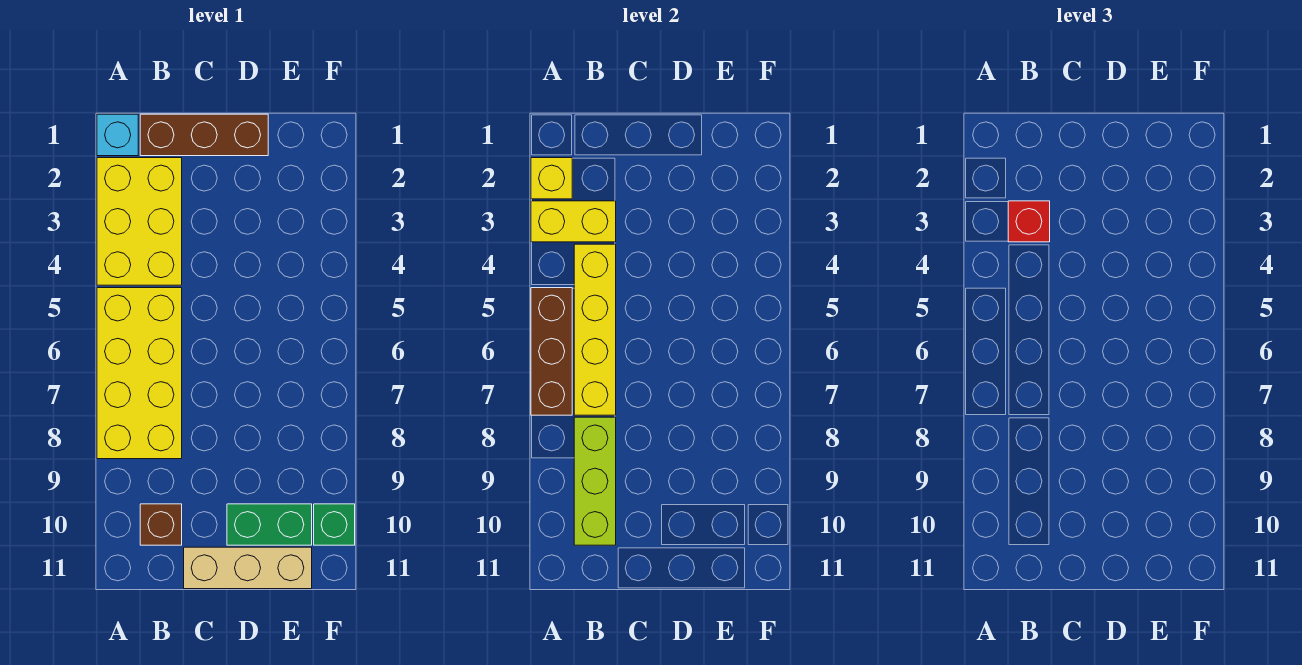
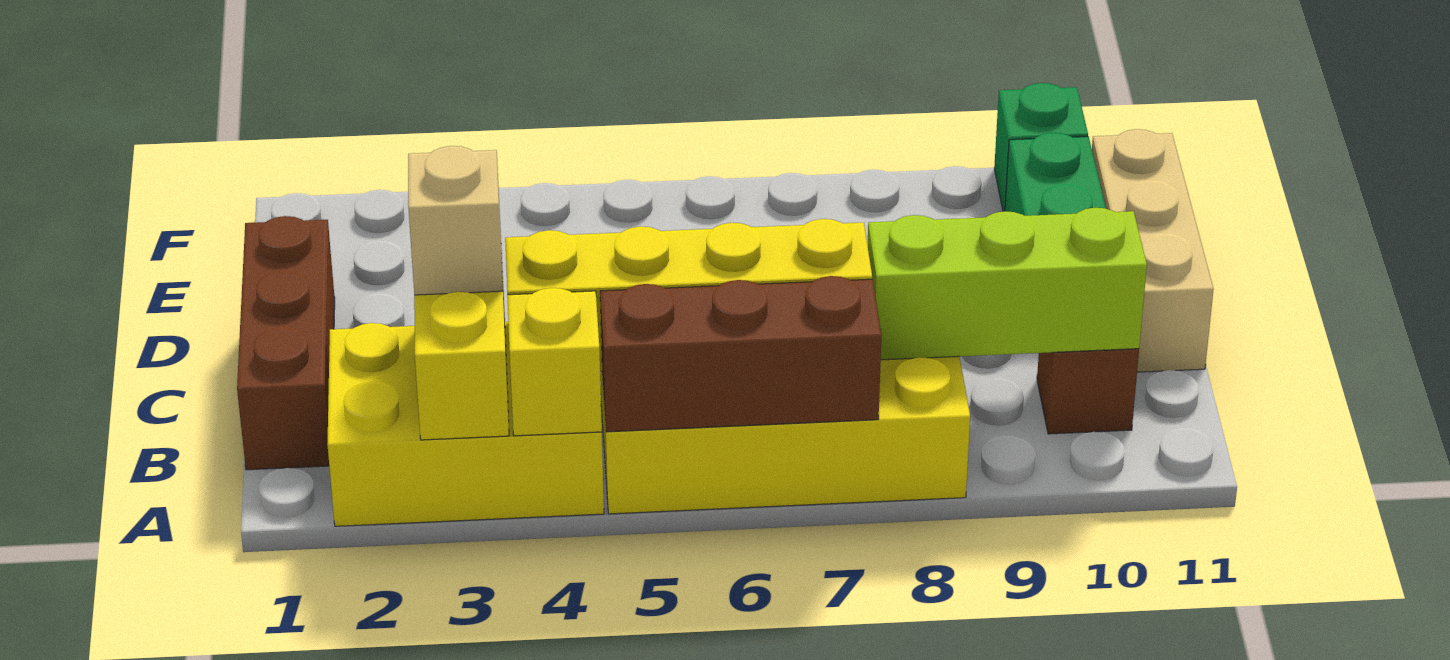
cyan 1x1 brick [97,114,138,156] -> none
yellow 1x1 brick [531,158,572,199] -> yellow 1x1 brick moved to [507,288,602,436]
red 1x1 brick [1008,201,1050,242] -> tan 1x1 brick [408,146,503,295]

